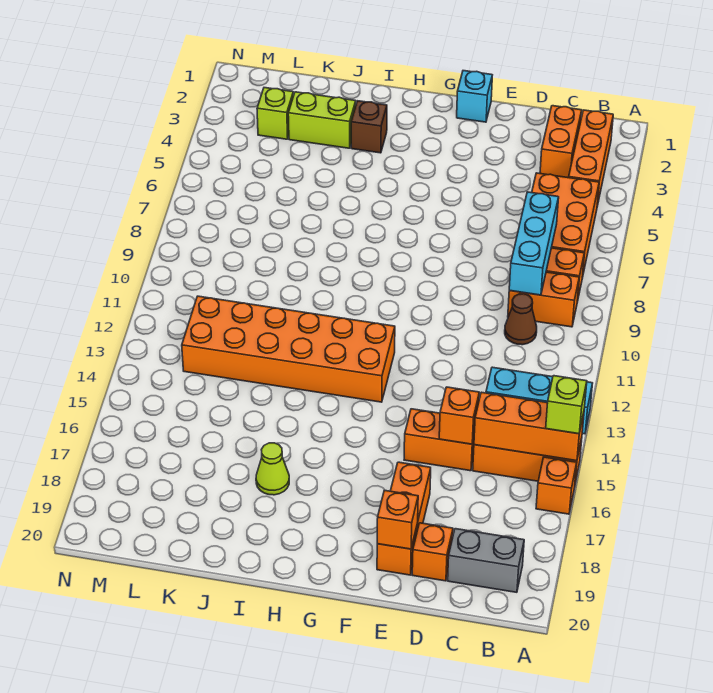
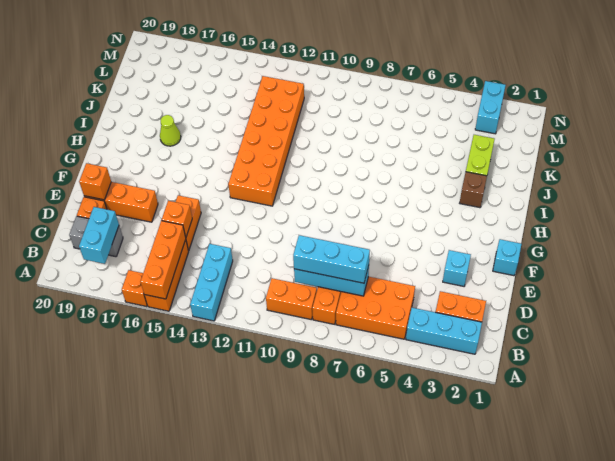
lime 1x1 brick [546,376,587,434] -> none
orange 1x3 brick [569,110,613,206] -> cyan 1x3 brick [406,308,482,354]
orange 1x2 brick [508,272,579,327] -> orange 1x2 brick turned to [266,278,317,320]
none -> cyan 1x2 brick [79,207,119,264]
grey 1x2 brick [448,529,524,592] -> grey 1x2 brick turned to [69,216,123,257]
none -> cyan 1x3 brick [293,235,370,283]
brown 1x1 cone [505,294,537,345] -> none
none -> cyan 1x1 brick [443,250,471,286]
lime 1x1 brick [257,88,293,139] -> none
none -> cyan 1x2 brick [475,81,506,134]

